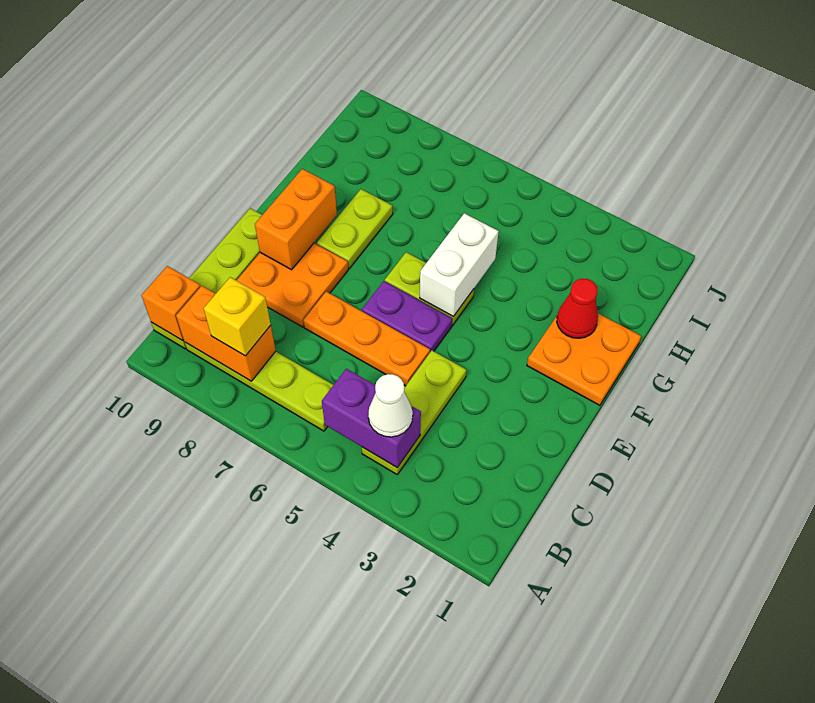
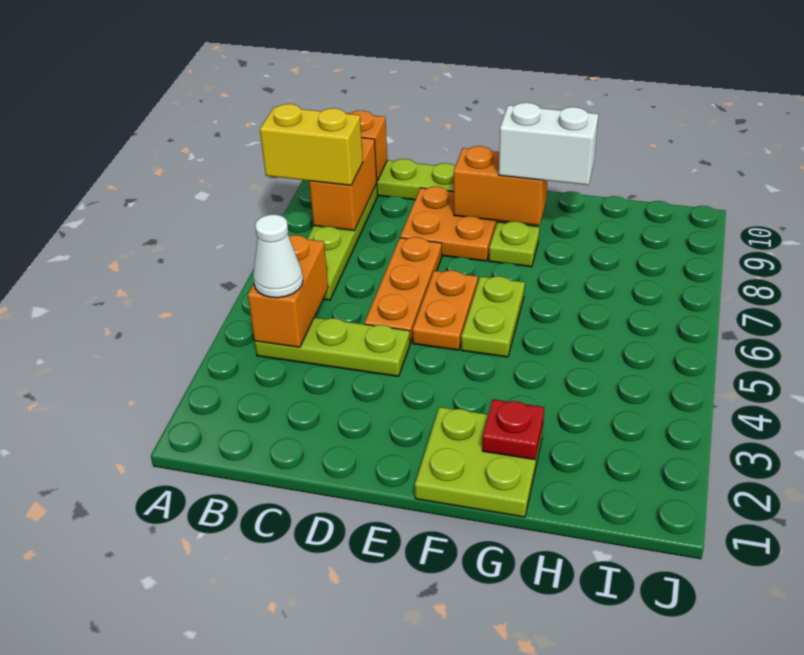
purple 1x2 brick [322,369,421,467] -> orange 1x2 brick [248,235,328,347]
yellow 1x1 brick [204,277,271,356] -> yellow 1x2 brick [260,104,363,185]
purple 1x2 plate [362,281,452,352] -> orange 1x2 plate [412,270,478,350]
orange 2x2 plate [527,313,641,405] -> lime 2x2 plate [415,407,543,517]
white 1x2 brick [420,213,499,316] -> white 1x2 brick moved to [499,103,598,185]
lime 1x2 plate [317,189,393,268] -> lime 1x1 plate [489,221,539,267]
red 1x1 cone [557,279,598,338] -> red 1x1 plate [482,399,544,460]

